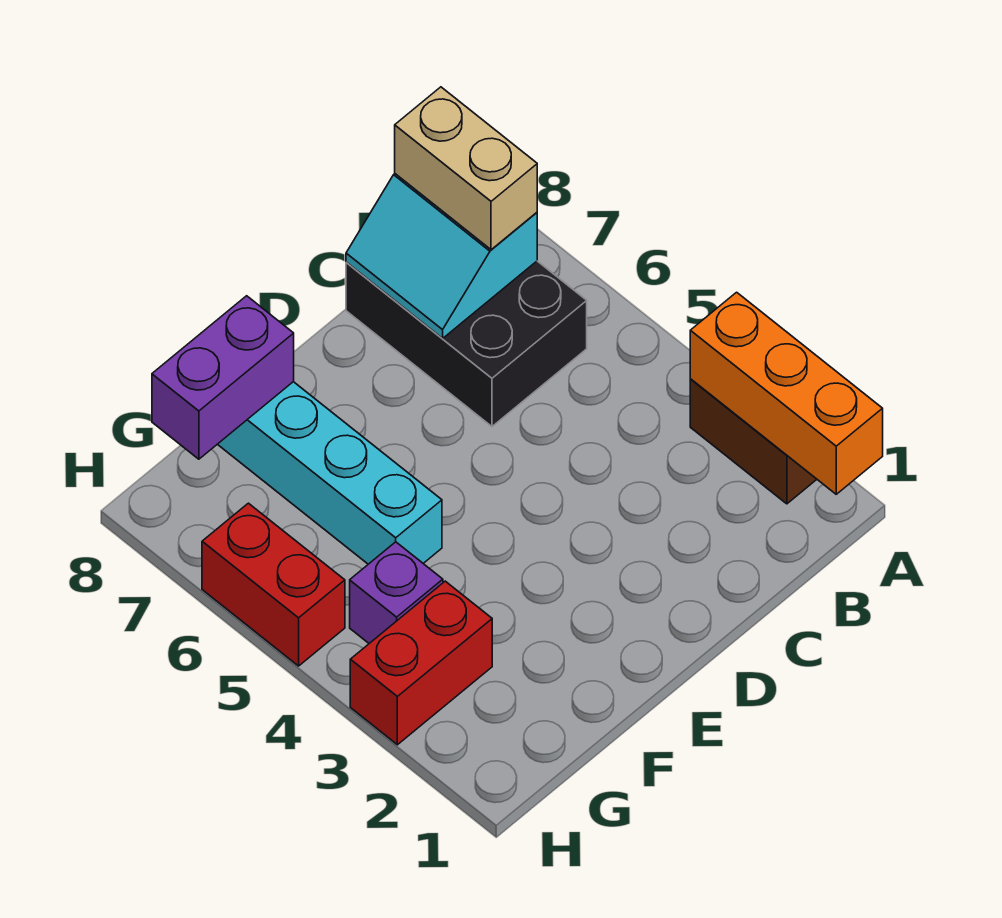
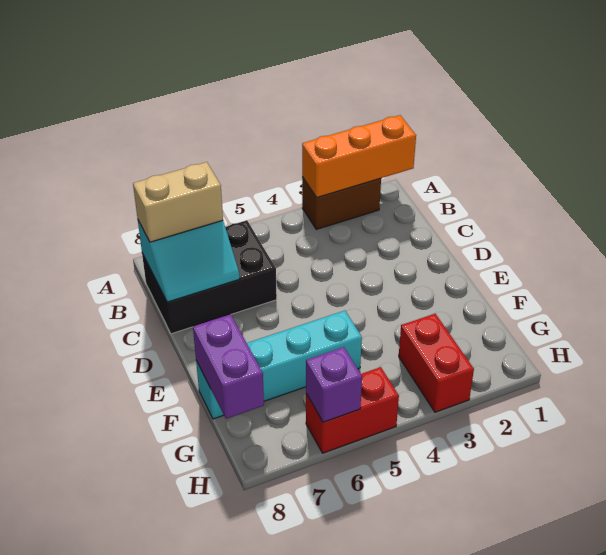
purple 1x1 brick [350,542,443,643] -> purple 1x1 brick moved to [306,347,362,422]

